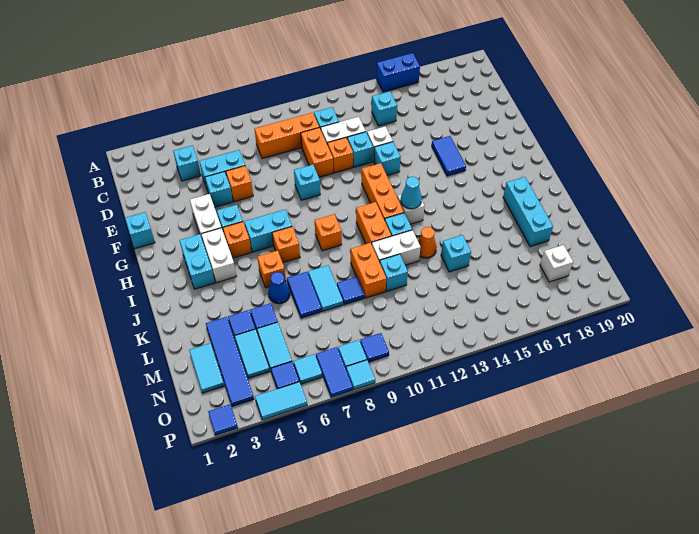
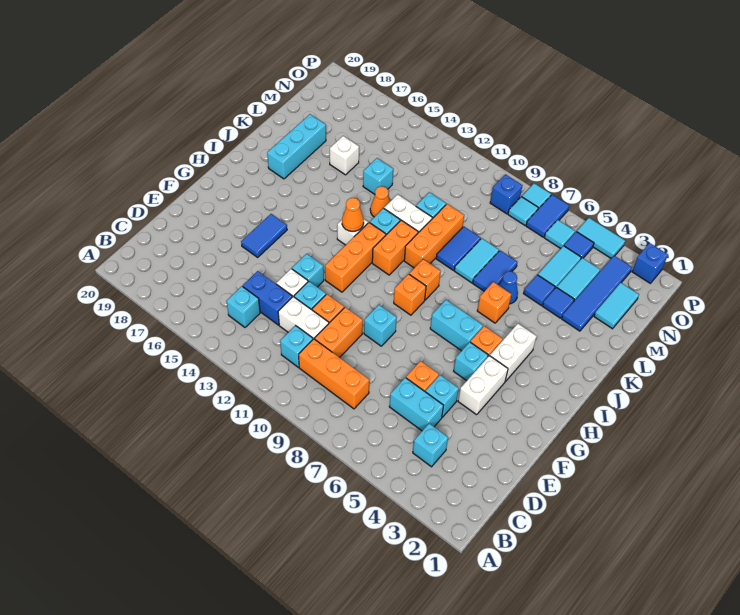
blue 1x2 brick [376,53,420,92] -> blue 1x2 brick moved to [243,271,292,325]
cyan 1x1 brick [125,212,155,249] -> none
cyan 1x2 brick [179,234,215,289] -> none
orange 1x1 brick [272,227,300,263] -> orange 1x1 brick moved to [394,274,426,315]
cyan 1x1 cone [401,177,422,209] -> orange 1x1 cone [342,198,364,231]
orange 1x2 brick [351,243,386,298] -> orange 1x3 brick [404,204,464,268]
blue 1x1 tile [337,277,365,305] -> blue 1x2 tile [436,226,481,270]
white 1x1 brick [540,245,573,282] -> white 1x1 brick moved to [330,136,359,175]
blue 1x1 tile [360,333,389,362] -> blue 1x1 brick [490,174,523,214]
blue 1x1 tile [208,404,238,435] -> blue 1x1 brick [632,243,668,283]

